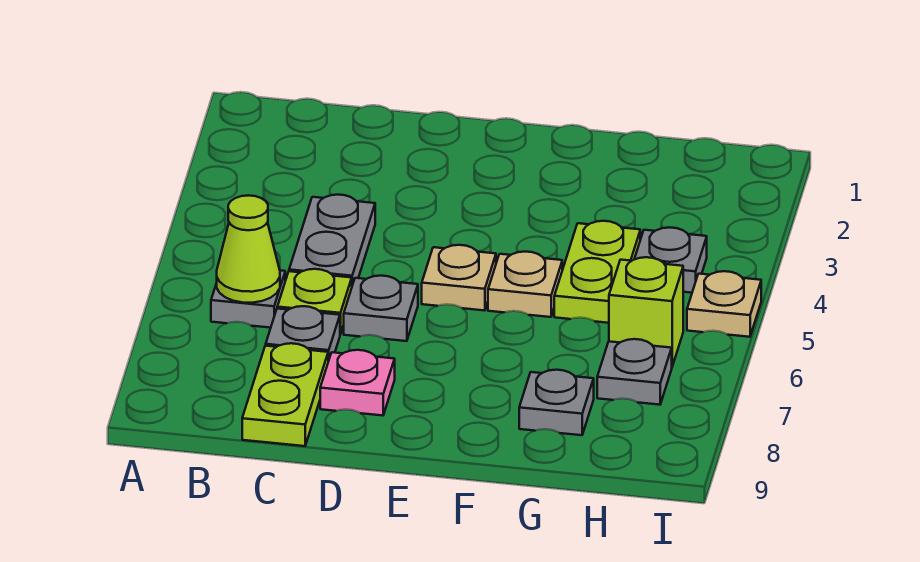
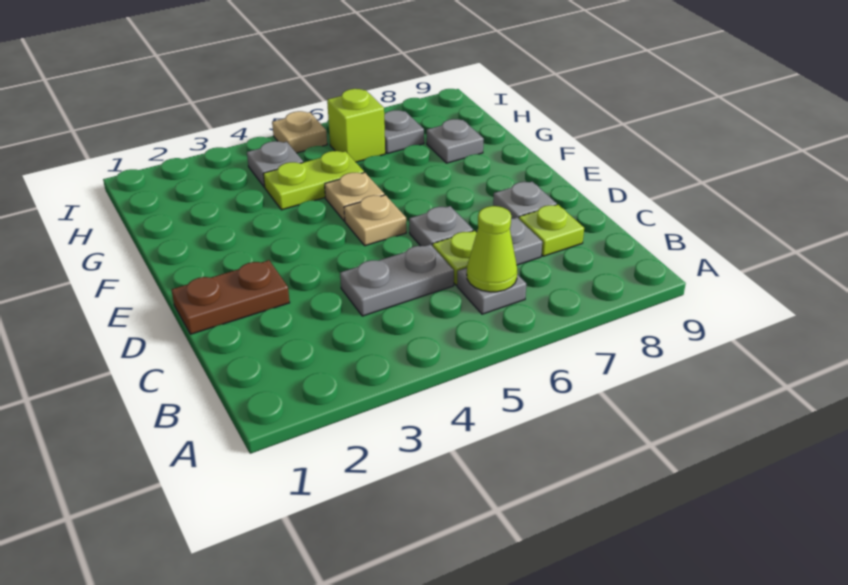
lime 1x2 plate [242,343,328,446] -> lime 1x1 plate [519,205,584,256]
none -> brown 1x2 plate [172,260,290,334]
pink 1x1 plate [320,350,395,416] -> grey 1x1 plate [493,182,557,219]

